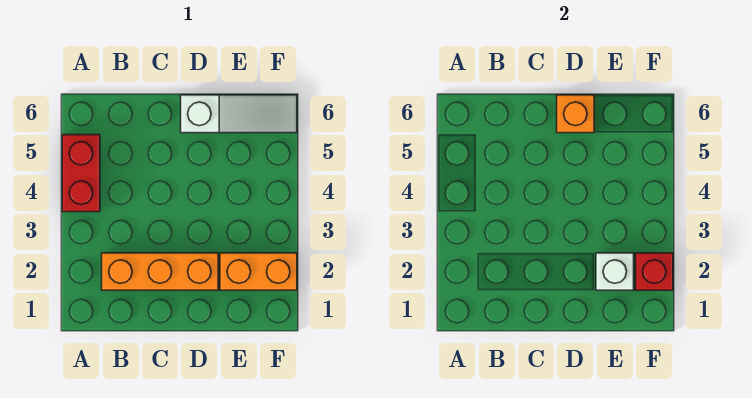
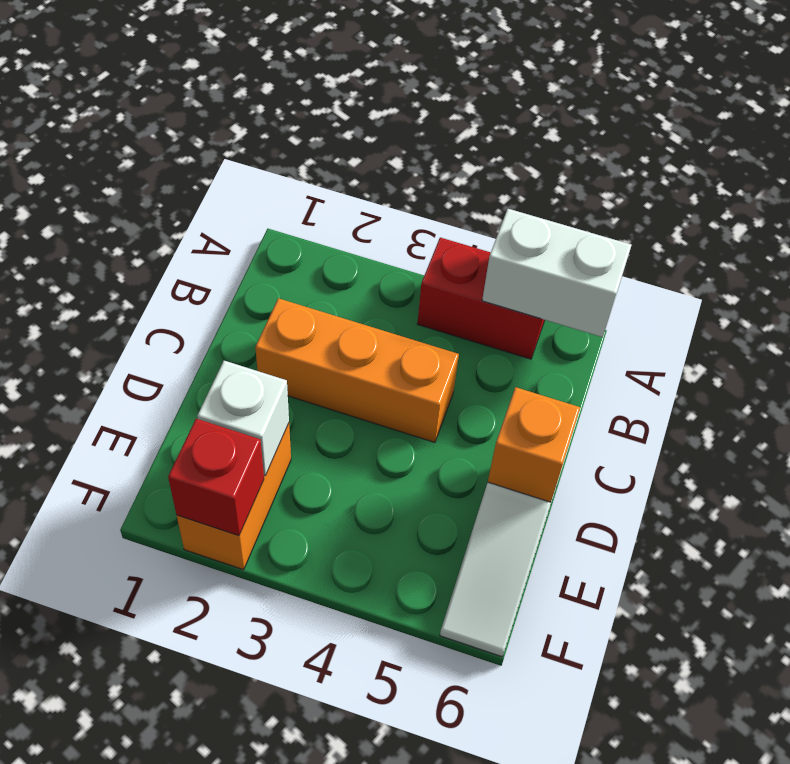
none -> white 1x2 brick [482,209,631,337]
orange 1x3 brick [102,253,218,290] -> orange 1x3 brick turned to [255,298,459,442]

